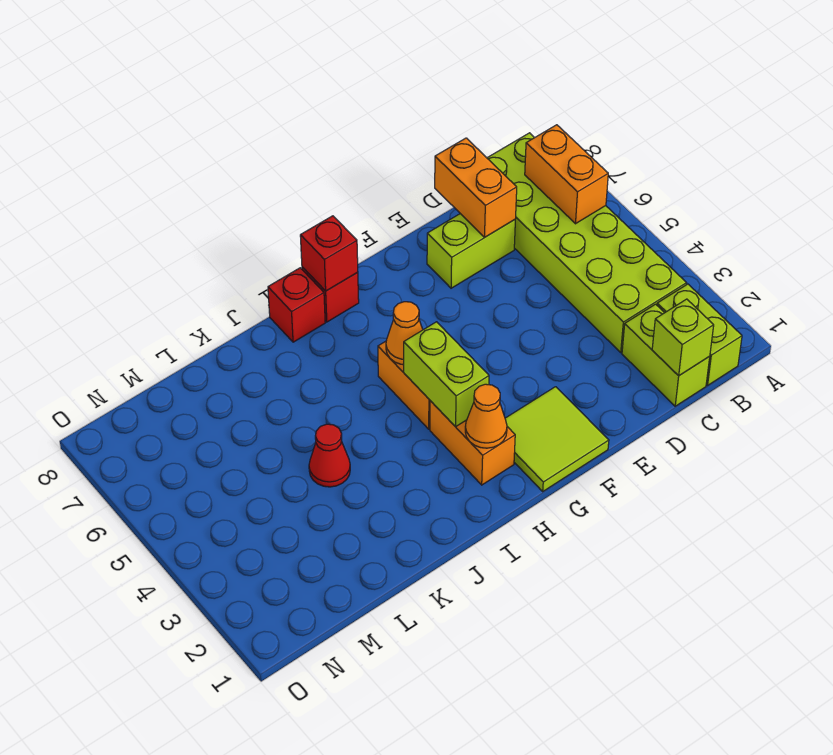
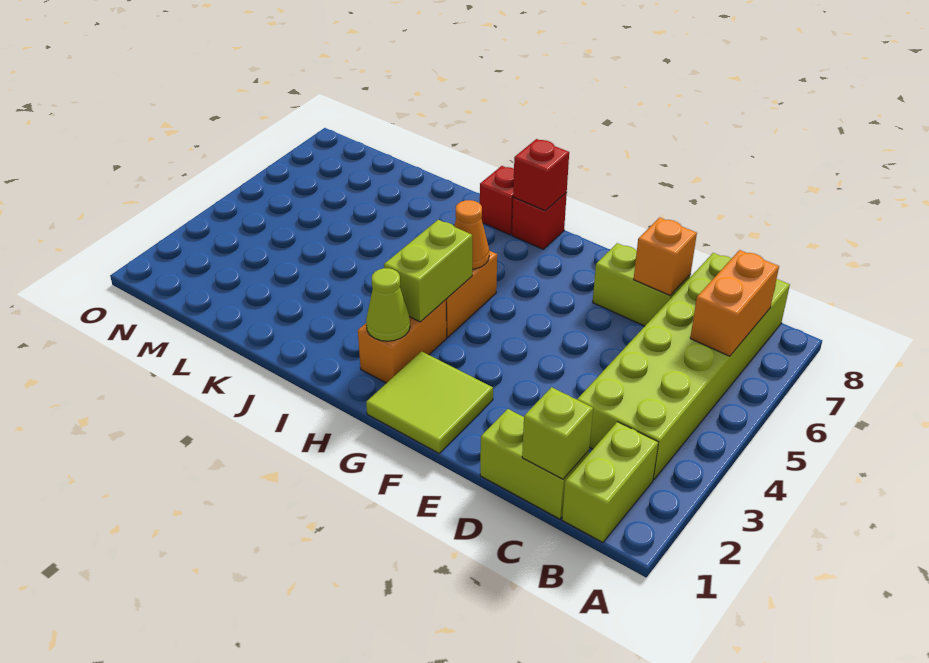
lime 1x2 brick [622,304,710,406] -> lime 1x2 brick turned to [480,409,589,519]
orange 1x2 brick [435,138,517,238] -> orange 1x1 brick [634,217,697,296]
orange 1x1 cone [465,384,507,448] -> lime 1x1 cone [366,268,410,341]
red 1x1 cone [309,424,350,487] -> none

